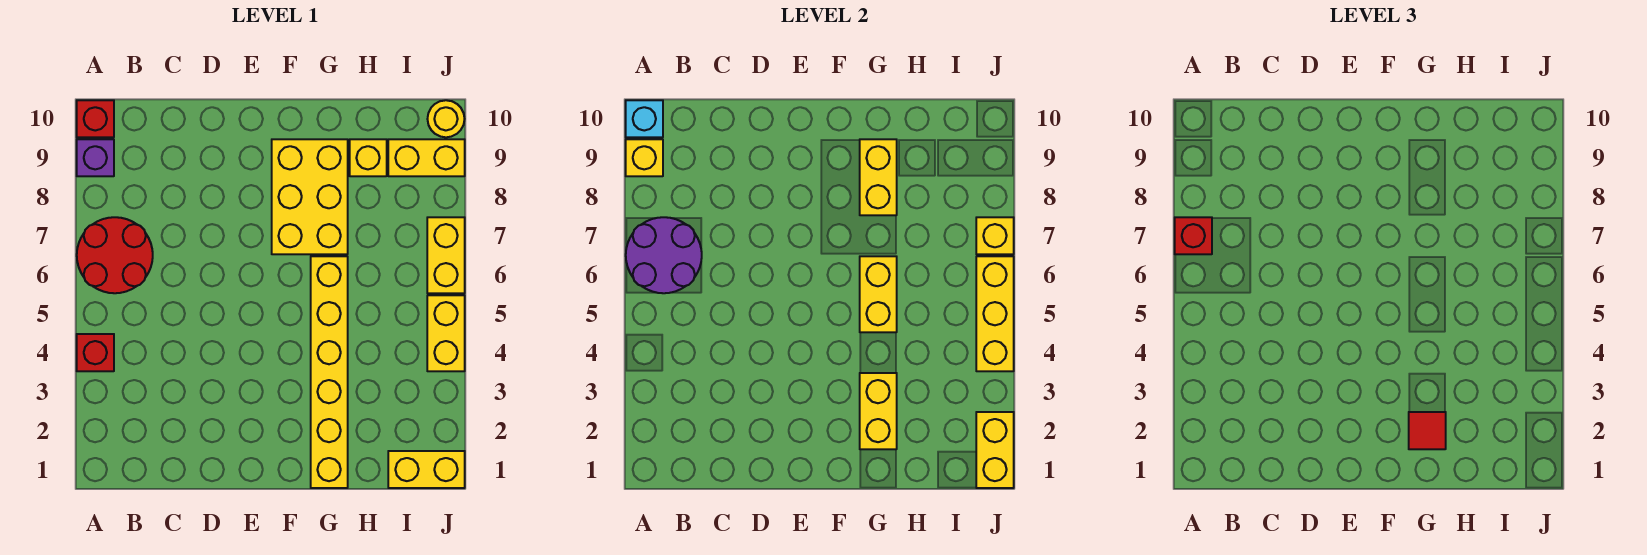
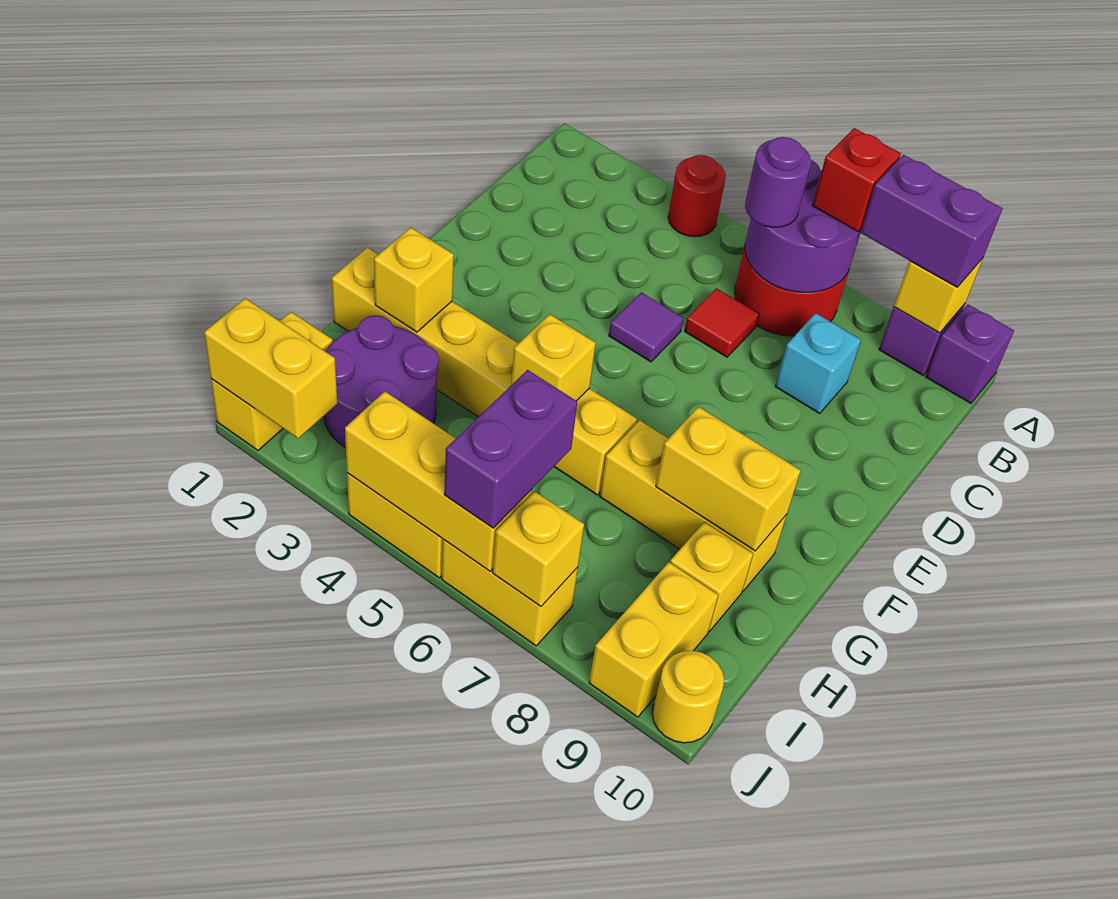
red 1x1 brick [77,334,114,371] -> red 1x1 round brick [668,155,726,237]
none -> purple 1x2 brick [861,155,1003,287]
red 1x1 brick [77,100,114,137] -> purple 1x1 brick [926,305,1014,403]
cyan 1x1 brick [626,100,663,137] -> cyan 1x1 brick moved to [775,313,861,414]
none -> purple 1x1 round brick [745,137,811,227]
none -> purple 1x1 tile [609,292,683,362]
yellow 2x3 brick [272,139,348,254] -> yellow 1x3 brick [600,420,787,591]
yellow 1x2 brick [860,373,897,449] -> yellow 1x1 brick [374,227,454,332]
red 1x1 tile [1409,412,1446,449] -> red 1x1 tile moved to [685,288,759,357]
yellow 1x2 brick [860,256,897,332] -> yellow 1x1 brick [511,314,596,401]
none -> purple 2x2 round brick [324,315,439,448]
none -> purple 1x2 brick [444,370,577,528]

